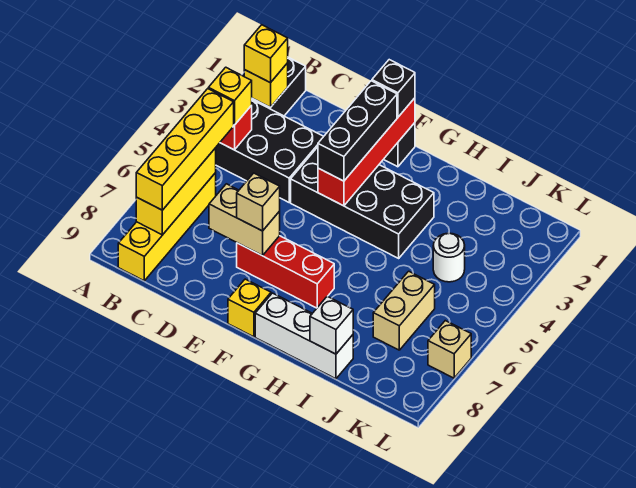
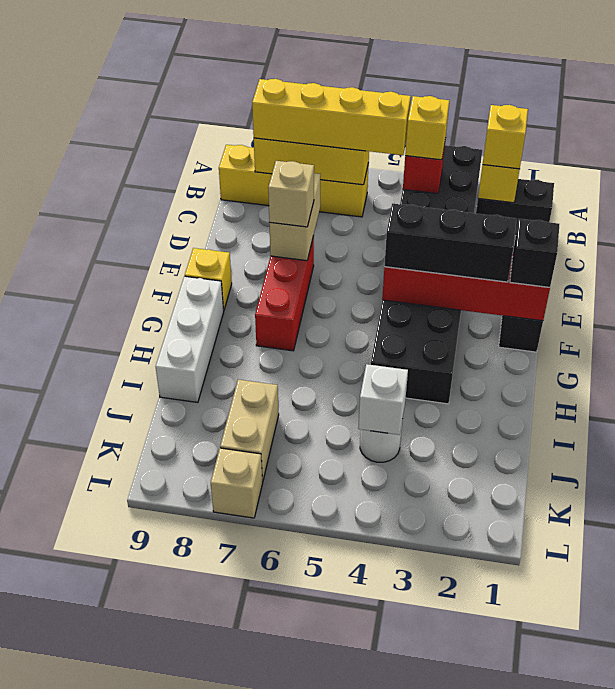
white 1x1 brick [310,296,353,354] -> white 1x1 brick moved to [358,364,408,435]
tan 1x2 brick [373,271,435,350] -> tan 1x2 brick turned to [220,380,279,482]

